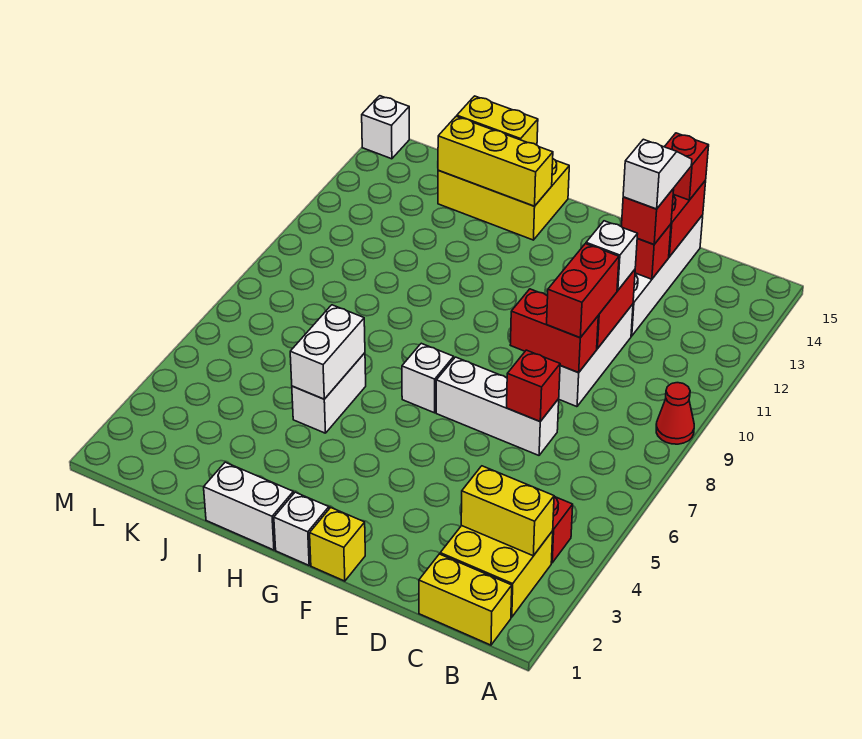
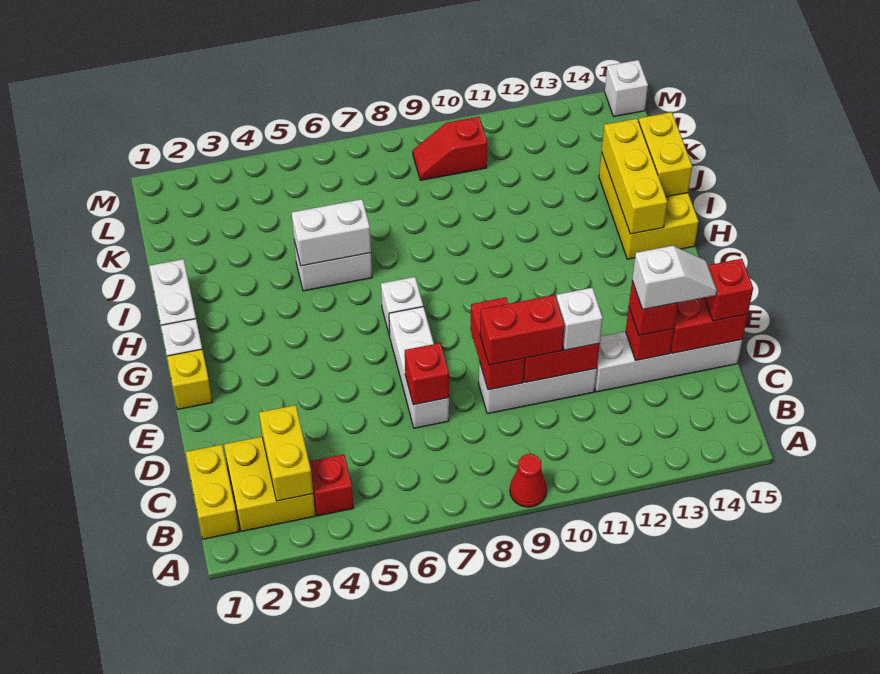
none -> red 1x2 slope [413,117,487,180]

